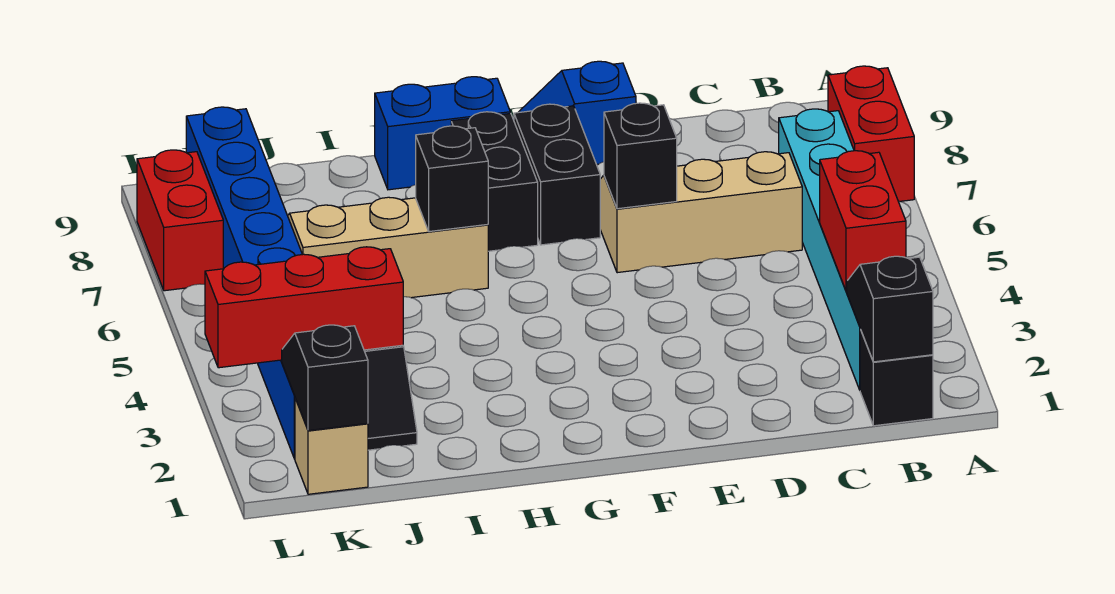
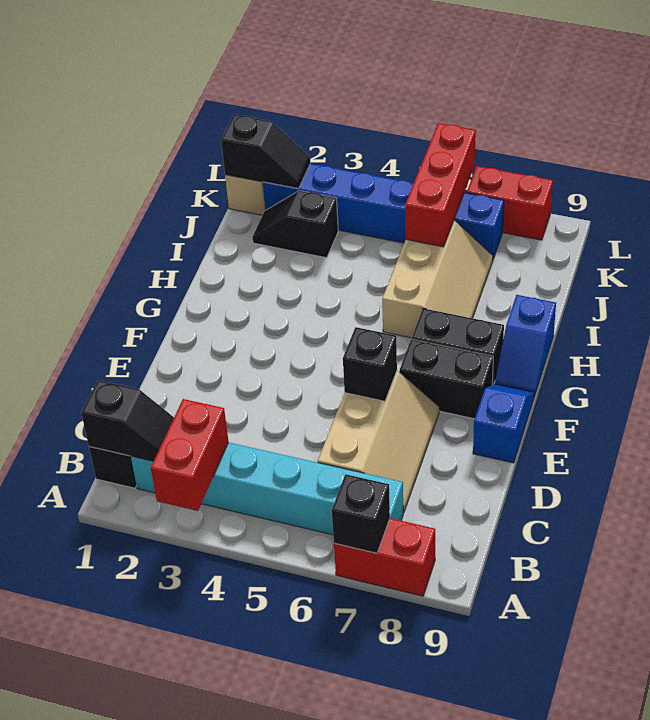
red 1x2 brick [820,151,906,291] -> red 1x2 brick turned to [151,399,229,511]
blue 1x2 brick [375,77,510,190] -> blue 1x2 slope [495,295,556,397]
black 1x1 brick [416,126,488,232] -> black 1x1 brick moved to [332,474,390,553]
red 1x3 brick [205,247,403,368] -> red 1x3 brick moved to [405,123,476,247]
blue 1x8 brick [186,107,302,459] -> blue 1x6 brick [263,164,504,259]

